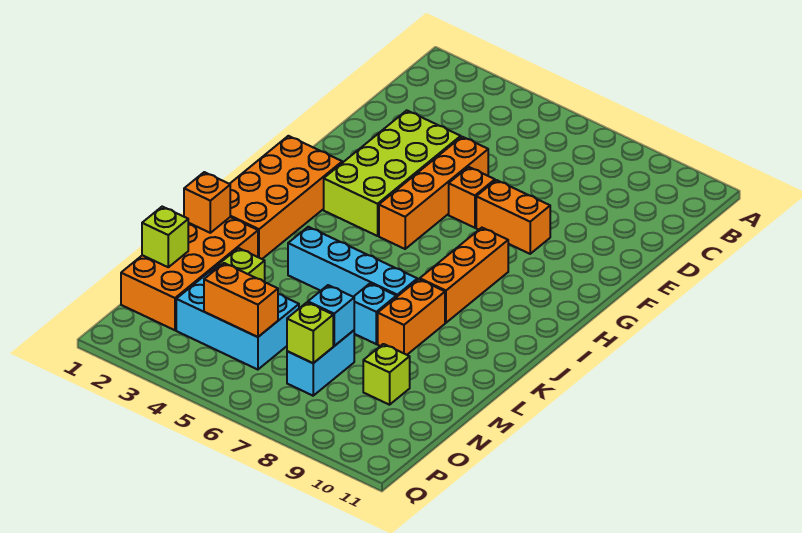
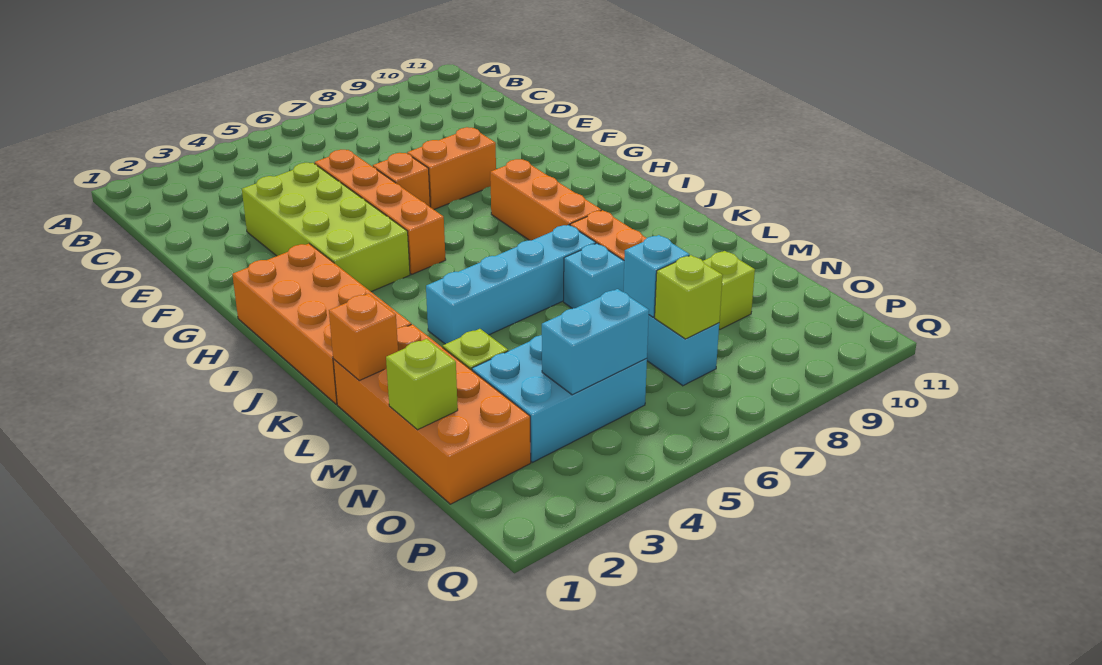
orange 1x2 brick [204,263,278,337] -> cyan 1x2 brick [542,289,649,395]

